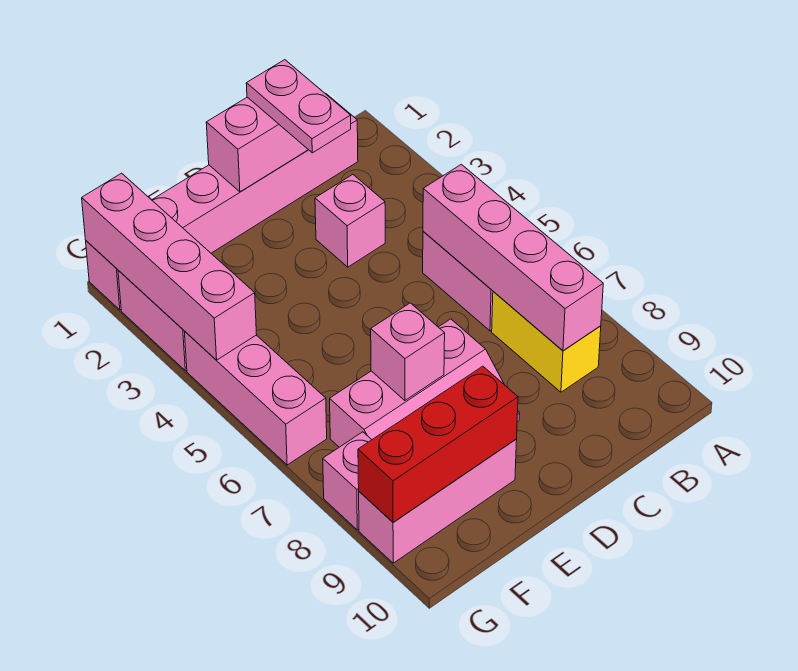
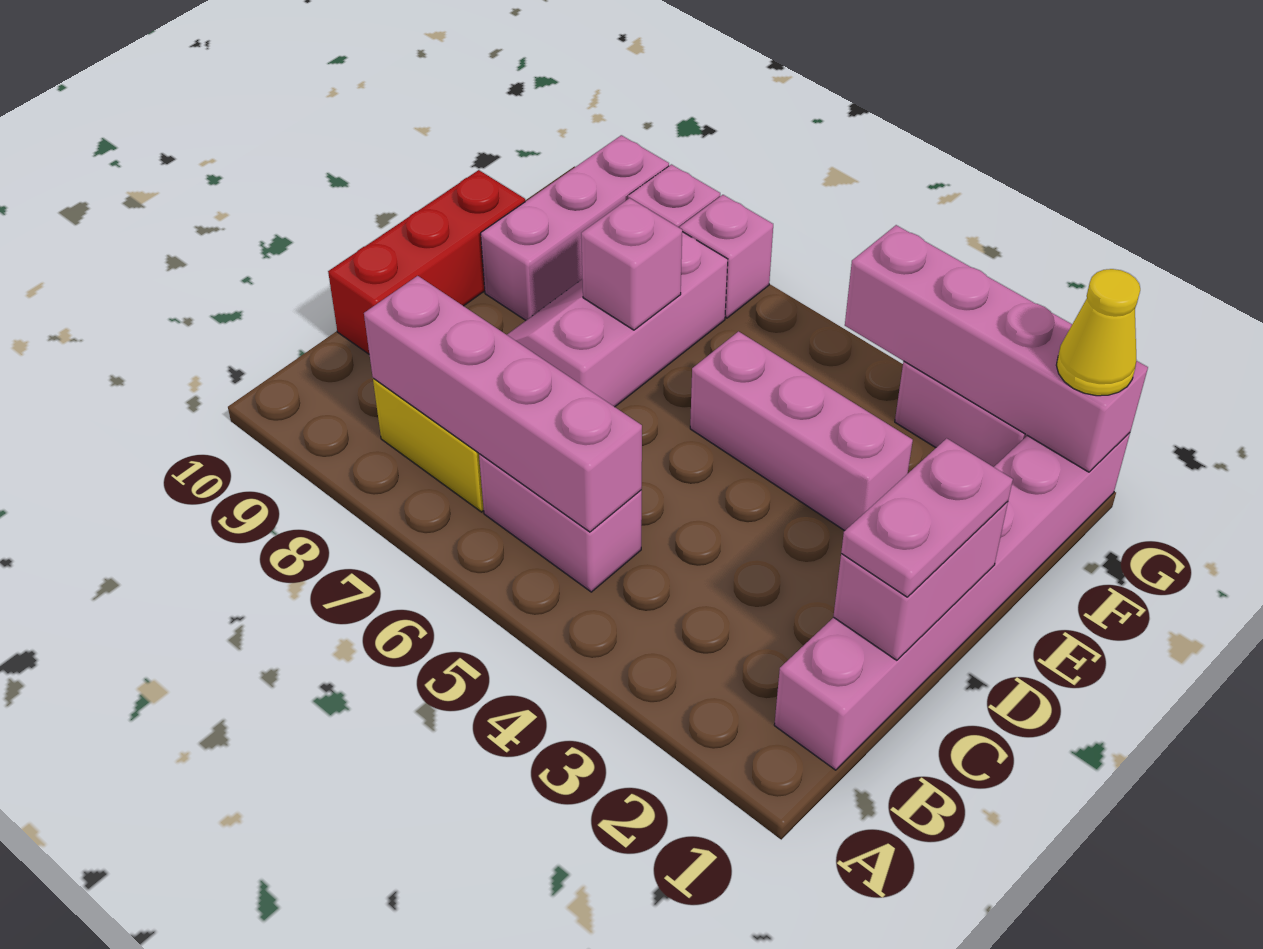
pink 1x2 plate [246,60,351,153] -> pink 1x2 plate turned to [841,438,1013,597]
pink 1x1 brick [315,175,385,267] -> pink 1x1 brick moved to [679,195,773,318]
red 1x3 brick [358,366,518,522] -> red 1x3 brick moved to [328,170,525,354]
none -> yellow 1x1 cone [1056,269,1140,396]
pink 1x3 brick [184,331,327,465] -> pink 1x3 brick moved to [690,331,913,531]

